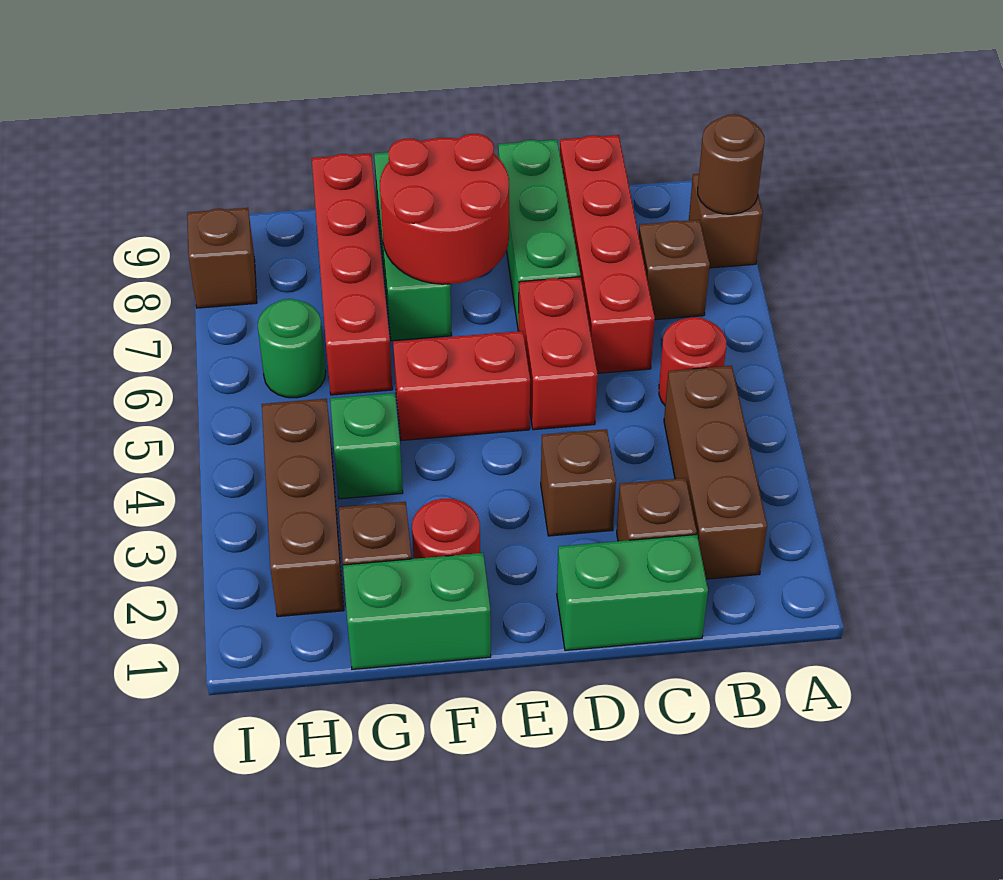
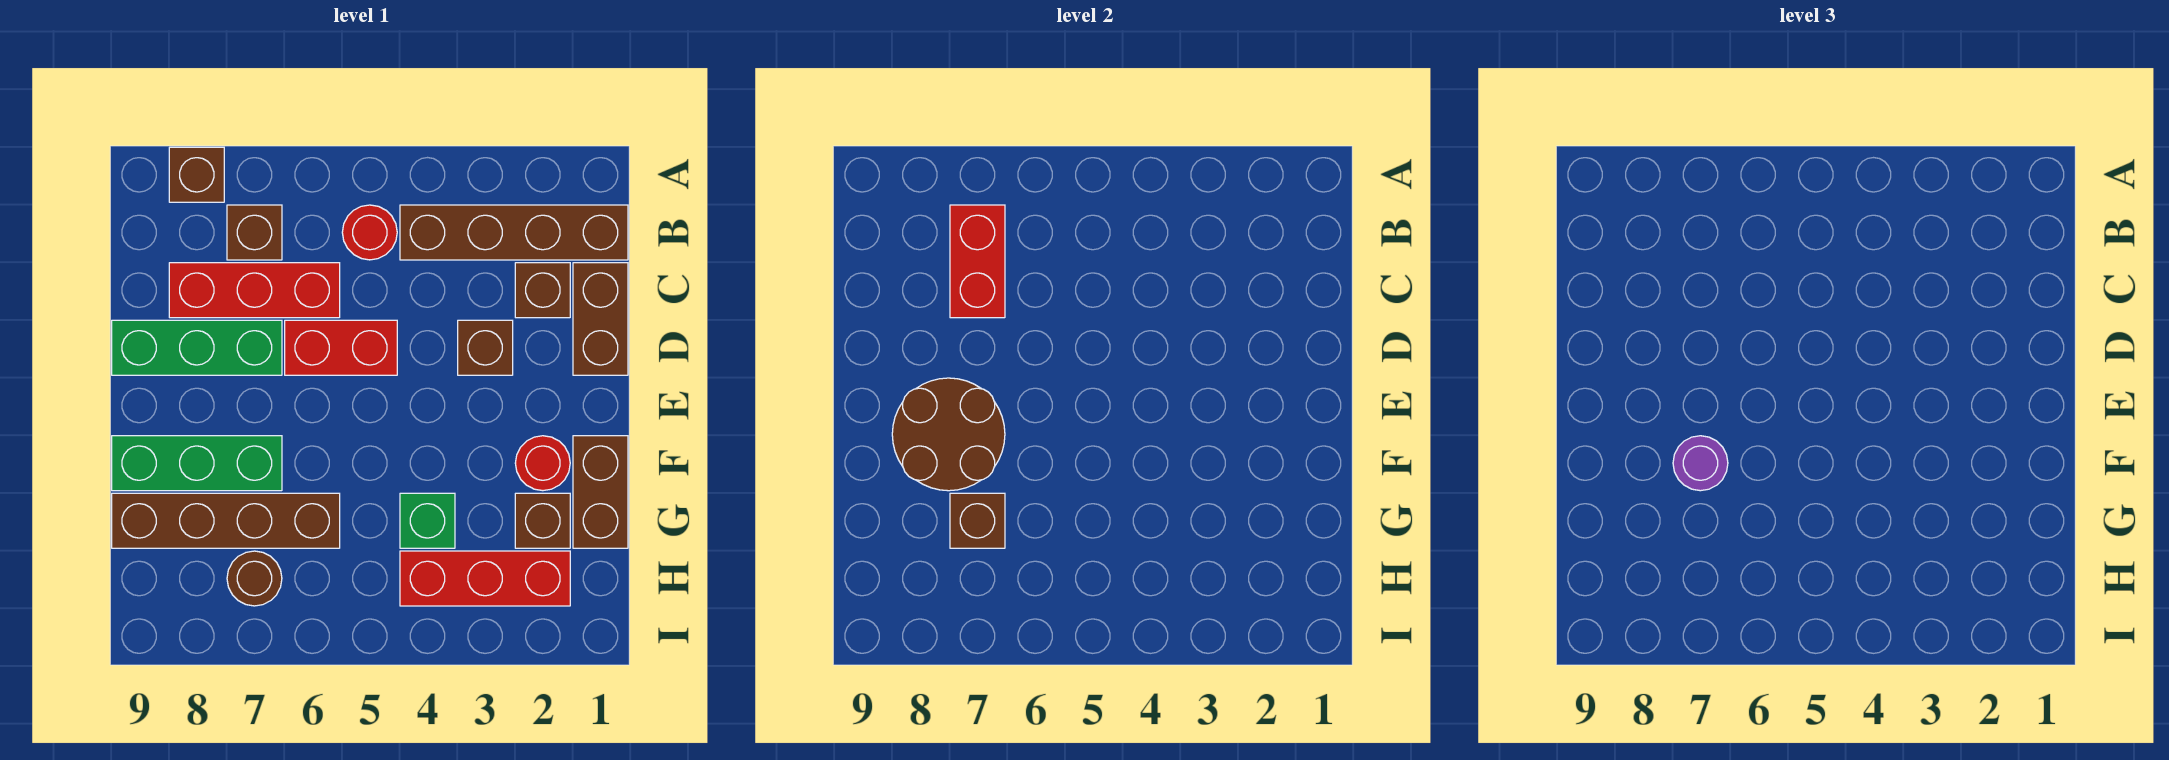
brown 1x1 round brick [698,114,764,214] -> brown 1x1 round brick moved to [227,551,282,606]
brown 1x3 brick [664,366,767,579] -> brown 1x4 brick [400,205,628,260]
green 1x2 brick [557,535,708,651] -> brown 1x2 brick [573,263,628,375]
red 1x4 brick [560,135,655,373] -> red 1x3 brick [169,263,340,318]
red 1x2 brick [393,331,530,441] -> red 1x2 brick moved to [950,205,1005,318]
red 2x2 round brick [380,134,509,284] -> brown 2x2 round brick [892,378,1005,491]
green 1x2 brick [343,553,491,669] -> brown 1x2 brick [573,436,628,548]
none -> purple 1x1 round brick [1673,436,1728,491]
red 1x4 brick [312,154,393,395] -> brown 1x4 brick [112,493,340,548]
brown 1x3 brick [262,399,344,617] -> red 1x3 brick [400,551,570,606]
green 1x1 round brick [258,299,326,398] -> none
brown 1x1 brick [187,208,257,308] -> brown 1x1 brick moved to [950,493,1005,548]

